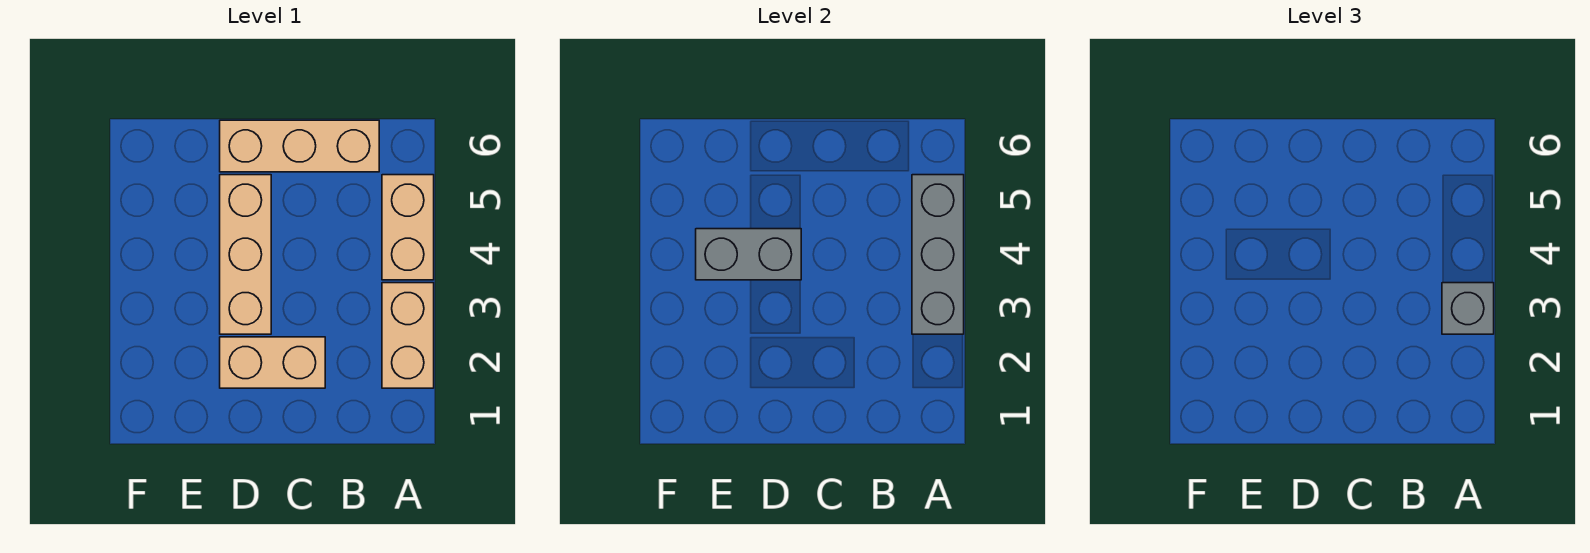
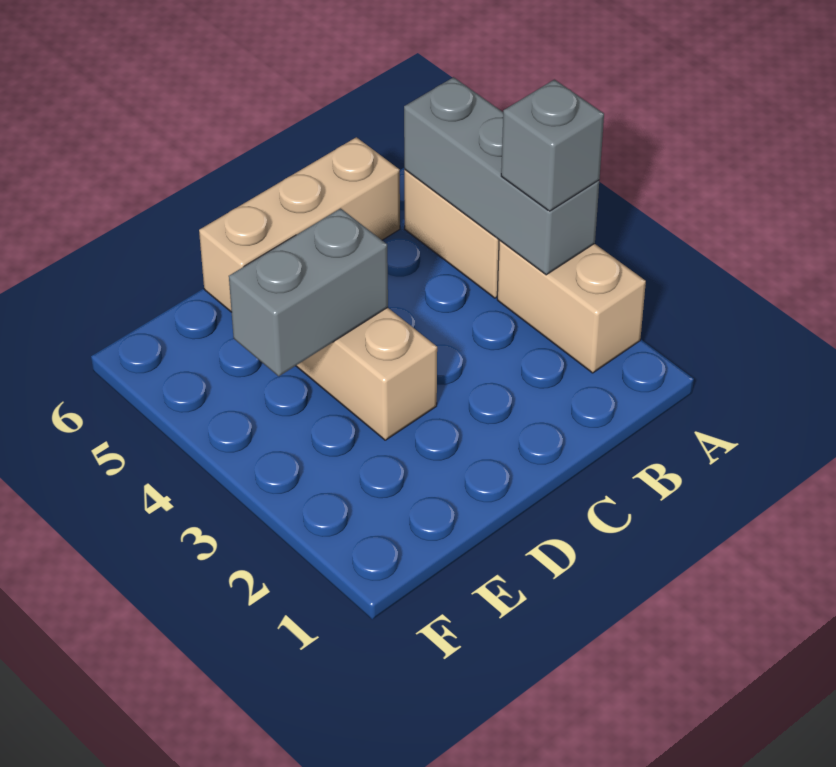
tan 1x2 brick [220,337,325,388] -> none

